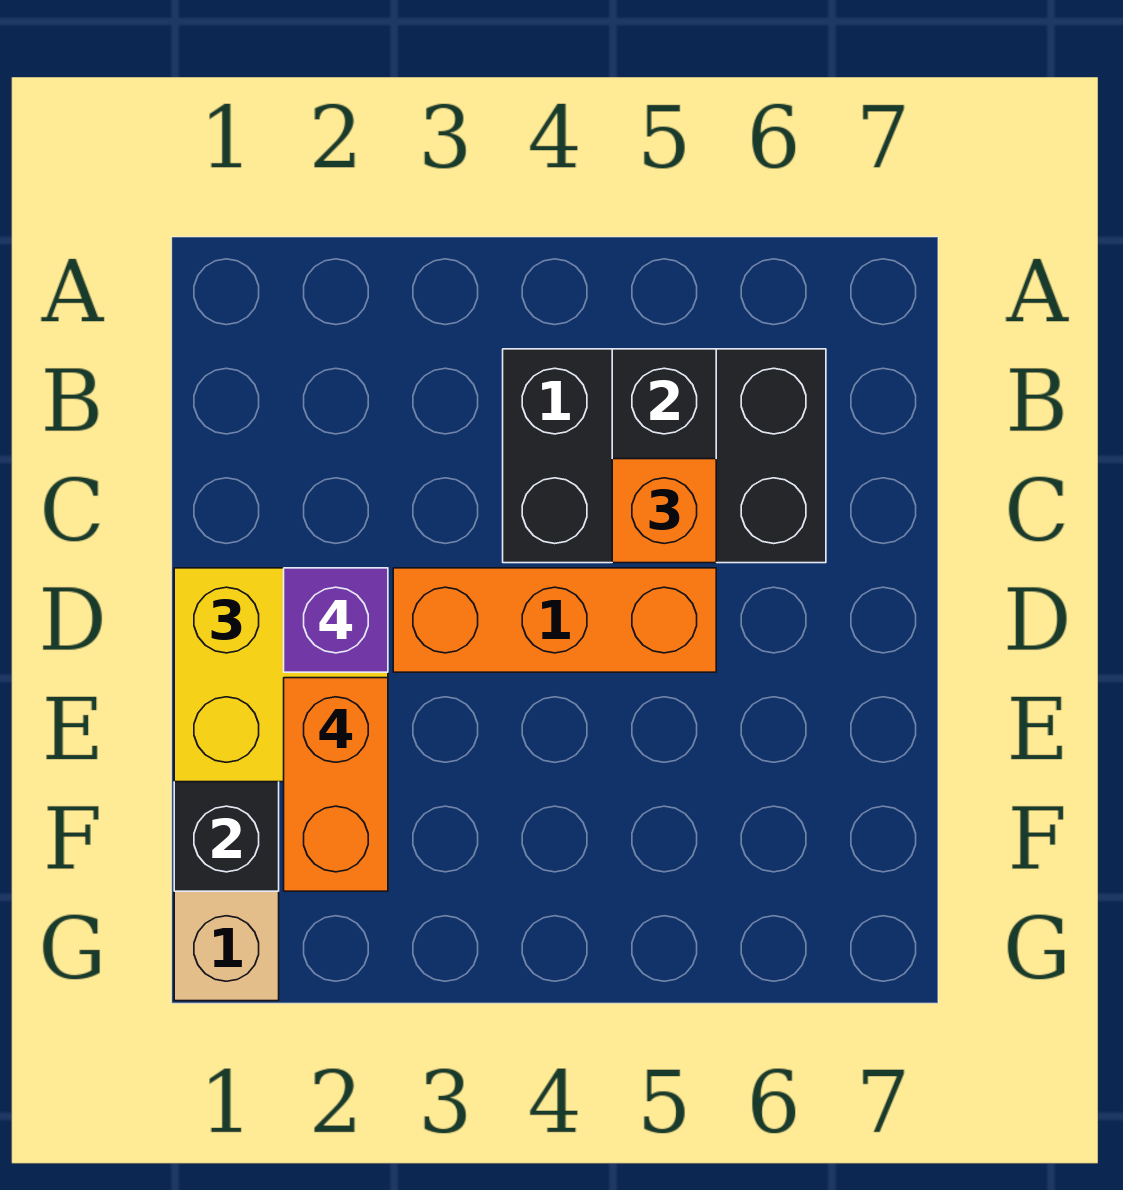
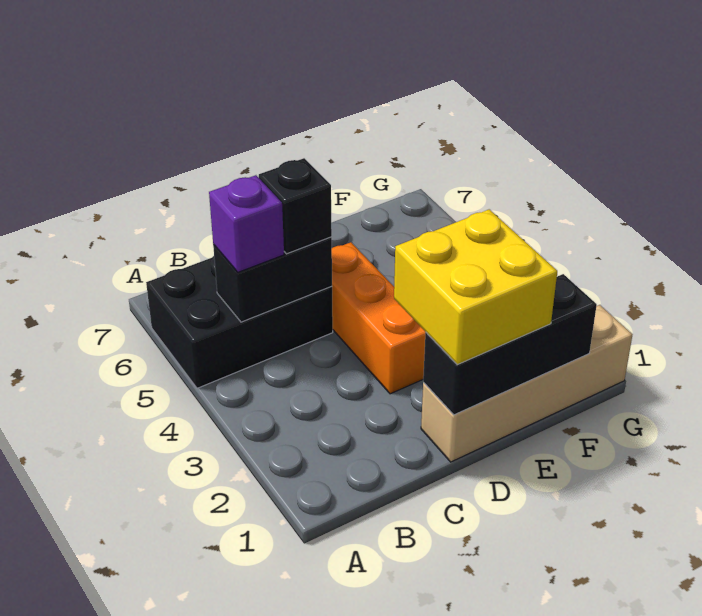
black 2x3 brick [503,349,826,563] -> black 2x3 brick turned to [146,256,333,388]
orange 1x1 brick [612,459,716,563] -> black 1x1 brick [259,158,332,254]
purple 1x1 brick [284,568,388,672] -> purple 1x1 brick moved to [209,175,284,272]
orange 1x2 brick [284,678,388,891] -> none

